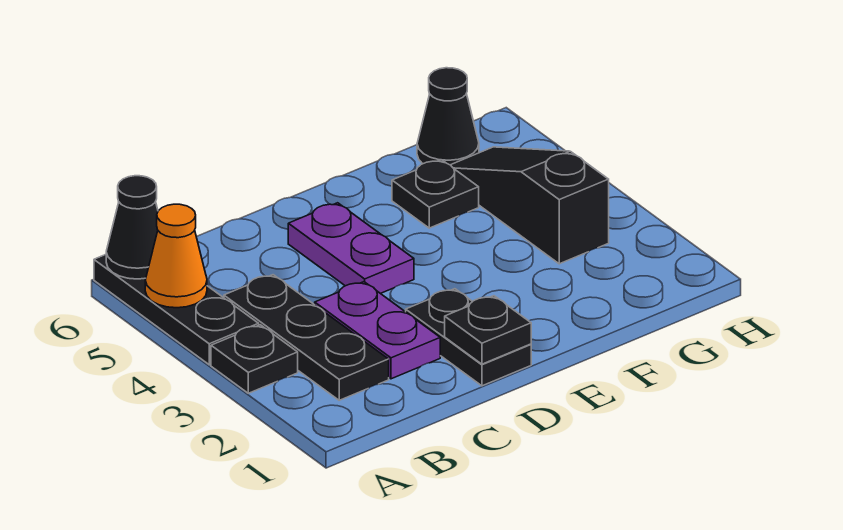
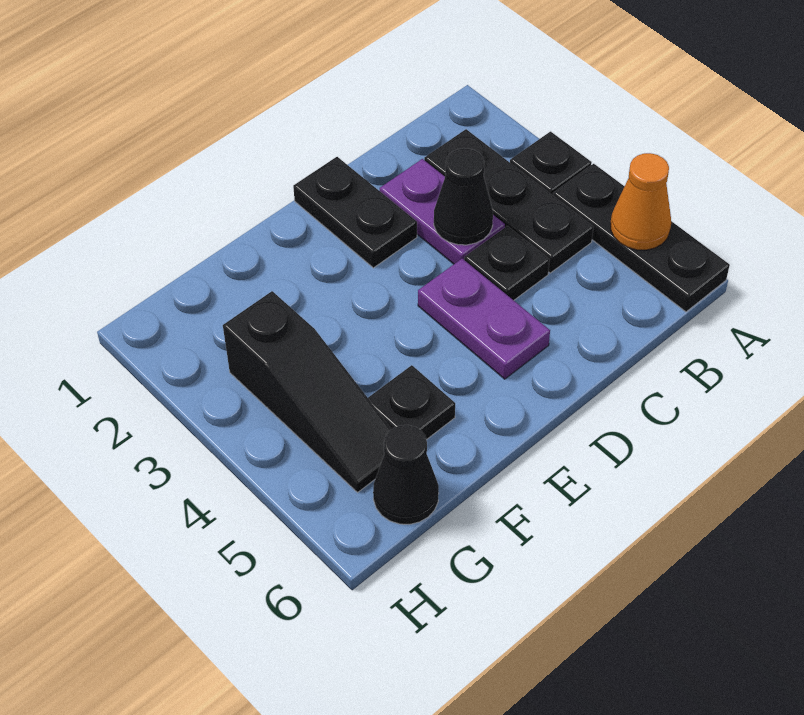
black 1x1 cone [106,176,158,279] -> black 1x1 cone moved to [434,148,493,245]
black 1x1 plate [445,296,531,364] -> black 1x1 plate moved to [464,226,550,300]

